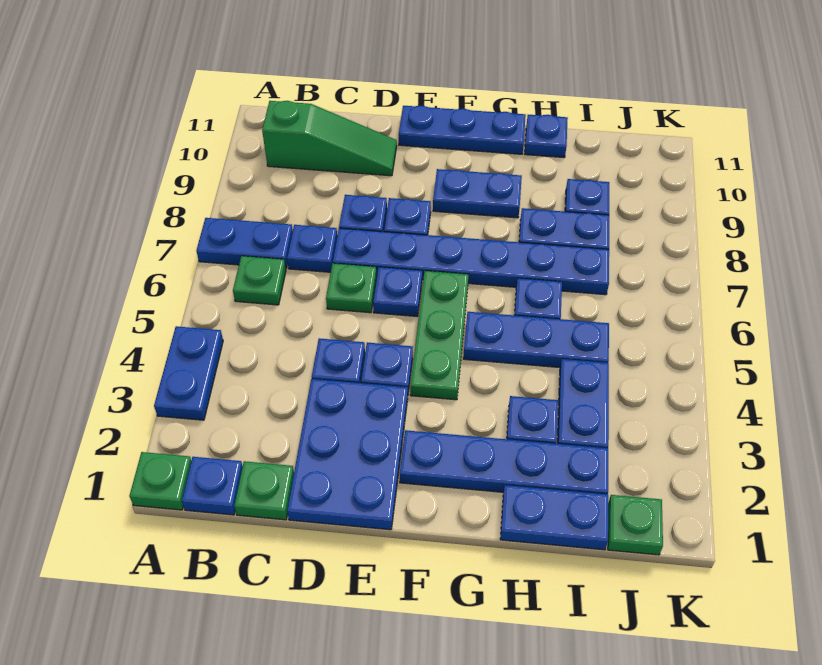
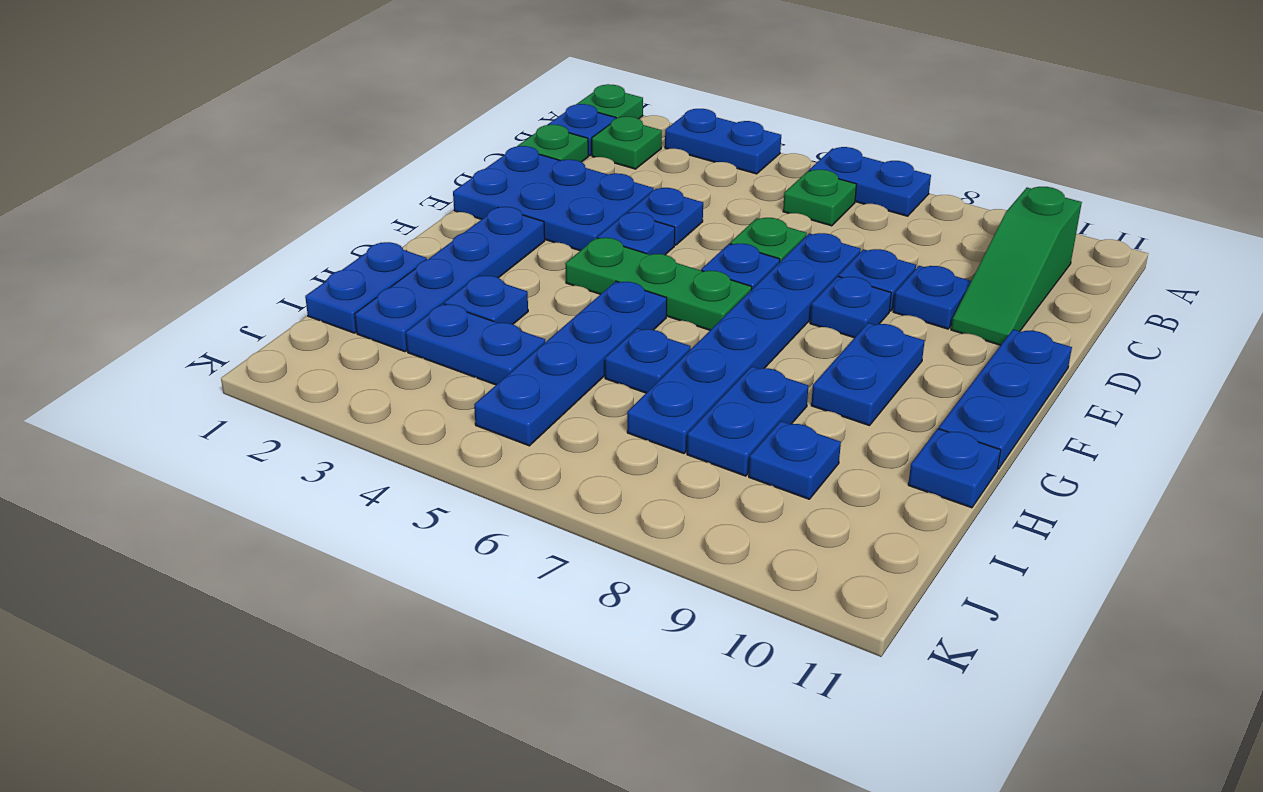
blue 1x2 plate [196,218,293,268] -> blue 1x2 plate turned to [809,147,931,216]
blue 1x1 plate [287,225,337,272] -> blue 1x1 plate moved to [893,266,971,329]
blue 1x3 plate [463,312,609,368] -> blue 1x4 plate [474,281,667,446]
green 1x1 plate [608,495,663,555] -> green 1x1 plate moved to [592,116,662,169]

